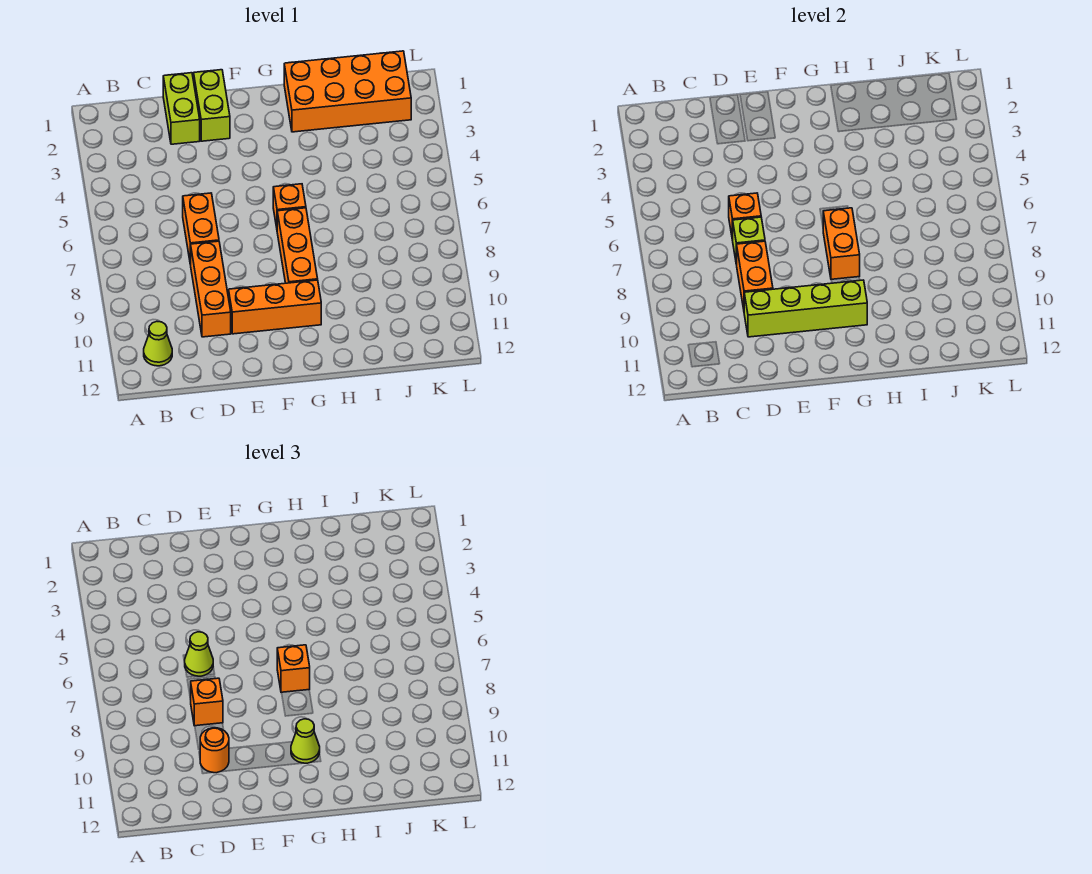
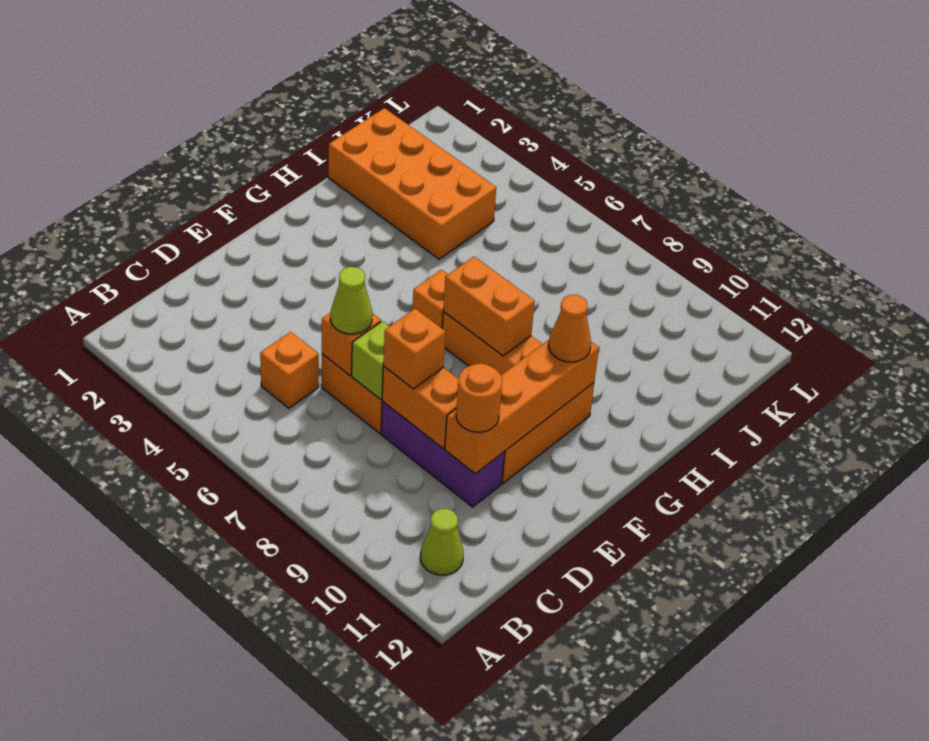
lime 1x2 brick [163,73,200,144] -> none
orange 1x3 brick [191,241,231,337] -> purple 1x3 brick [381,401,505,507]
lime 1x4 brick [744,280,867,337] -> orange 1x4 brick [445,340,599,474]
lime 1x2 brick [194,70,230,141] -> none
orange 1x1 brick [277,645,310,693] -> orange 1x1 brick moved to [260,332,319,408]
lime 1x1 cone [291,719,320,763] -> orange 1x1 cone [549,295,591,362]
orange 2x4 brick [284,51,411,132] -> orange 2x4 brick turned to [329,108,496,259]

